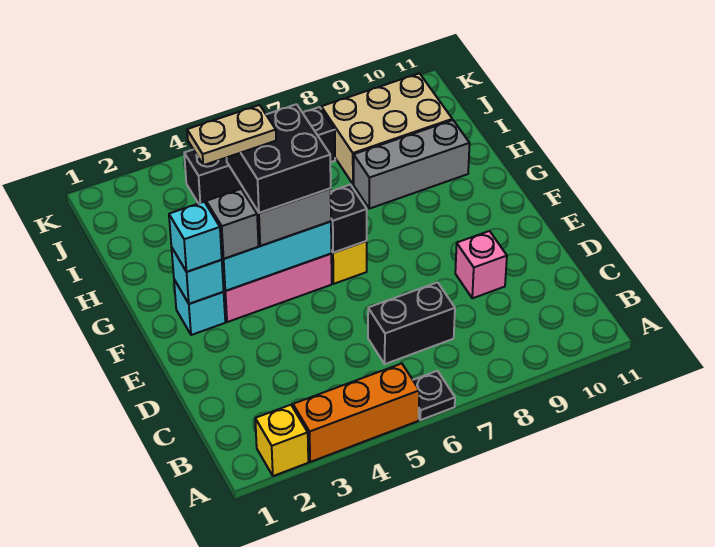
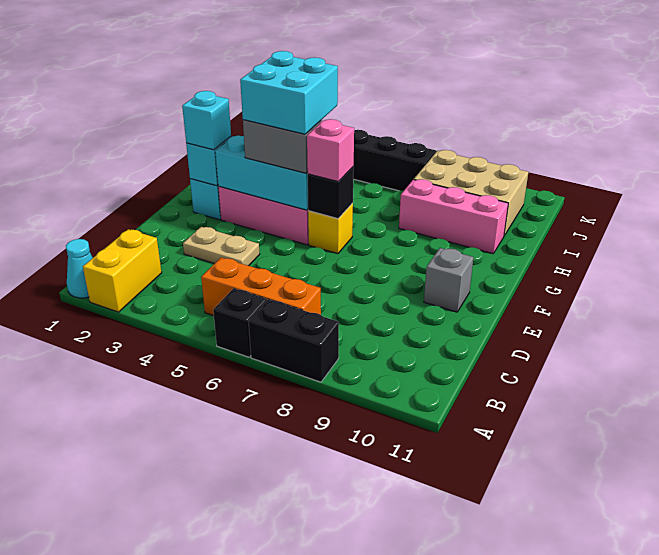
none -> cyan 1x1 cone [66,239,93,298]
yellow 1x1 brick [255,405,308,476] -> yellow 1x2 brick [83,229,162,312]
orange 1x3 brick [293,364,419,462] -> orange 1x3 brick moved to [201,258,321,316]
black 1x1 plate [413,371,455,420] -> black 1x1 brick [213,288,267,357]
black 1x2 brick [368,282,455,364] -> black 1x2 brick moved to [248,299,339,382]
pink 1x1 brick [455,231,507,298] -> pink 1x1 brick moved to [307,119,354,182]
grey 1x1 brick [206,189,258,259] -> grey 1x1 brick moved to [424,248,474,312]
black 2x2 brick [227,104,331,213] -> cyan 2x2 brick [240,51,338,134]
tan 1x2 plate [187,105,276,165] -> tan 1x2 plate moved to [183,227,260,266]
grey 1x3 brick [354,120,470,209] -> pink 1x3 brick [399,179,508,254]

